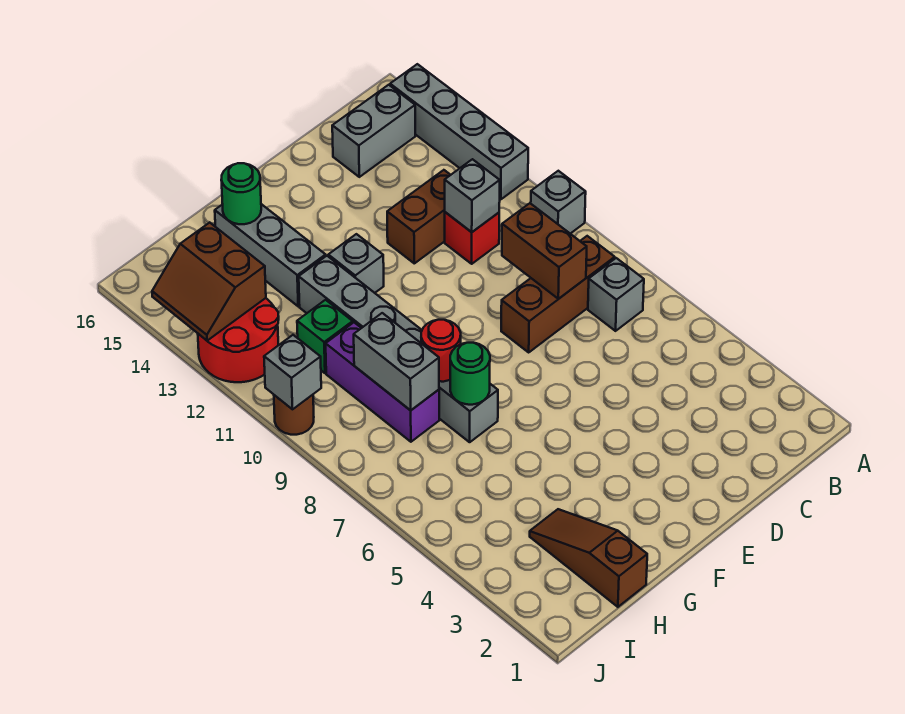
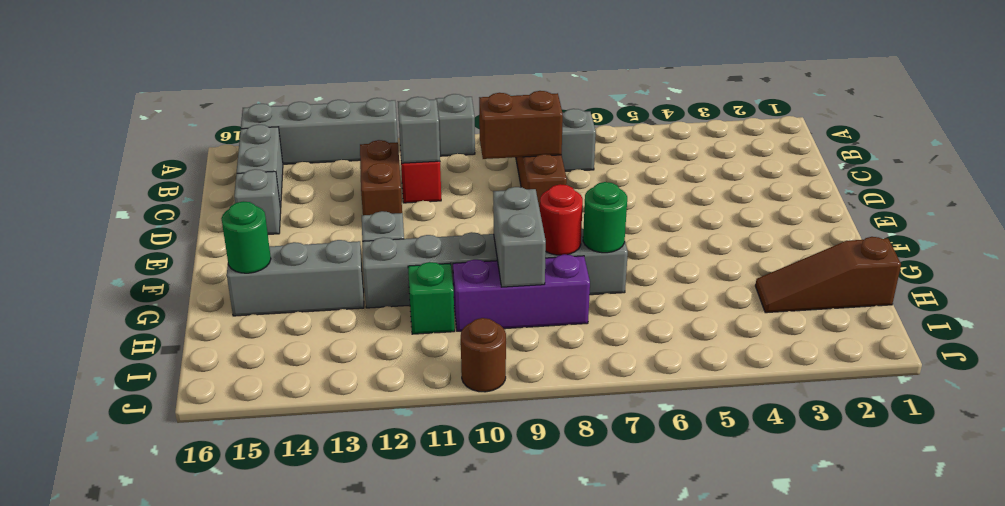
grey 1x2 brick [354,313,439,410] -> grey 1x2 brick turned to [493,187,546,287]
red 2x2 round brick [198,298,279,382] -> none
brown 2x2 slope [152,222,266,341] -> none
grey 1x1 brick [264,335,321,409] -> grey 1x1 brick moved to [234,169,281,234]

